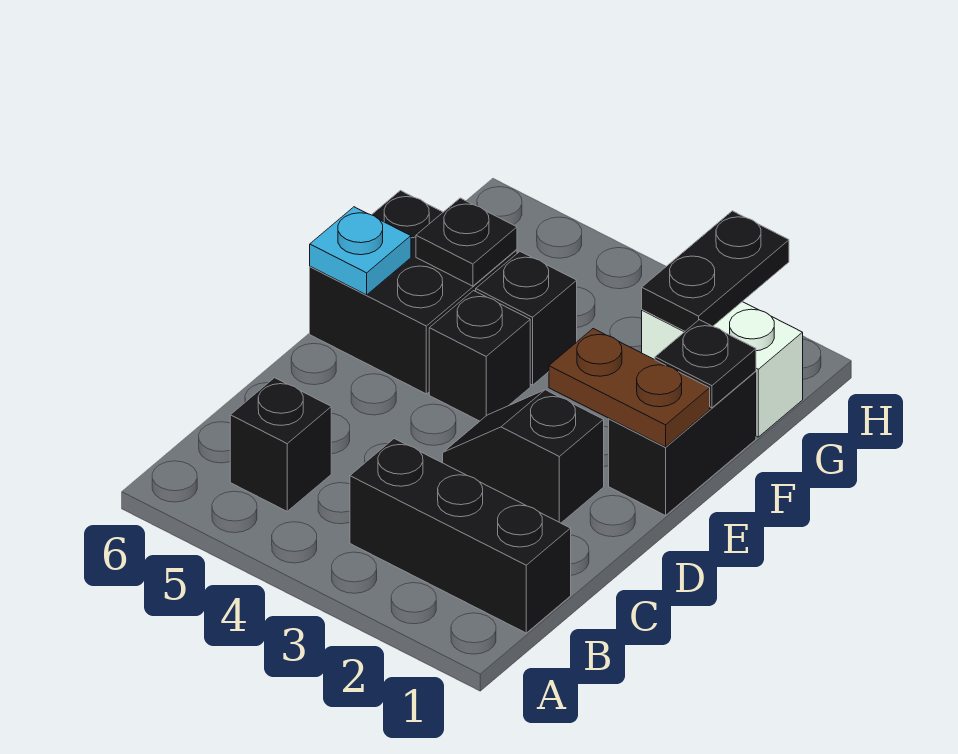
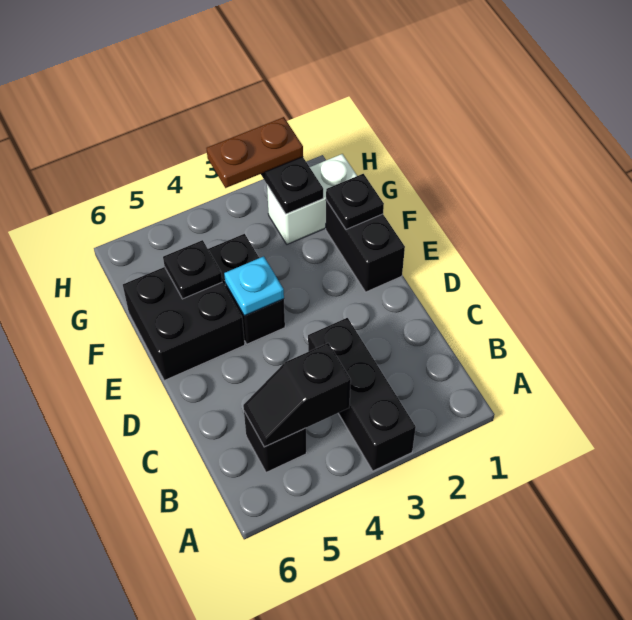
black 1x3 brick [350,439,571,633] -> black 1x3 brick turned to [308,318,416,471]
black 1x2 slope [443,390,604,523] -> black 1x2 slope moved to [243,343,351,447]
brown 1x2 plate [549,329,710,447] -> brown 1x2 plate moved to [206,117,303,188]
cyan 1x1 plate [310,207,411,295] -> cyan 1x1 plate moved to [224,256,284,316]

